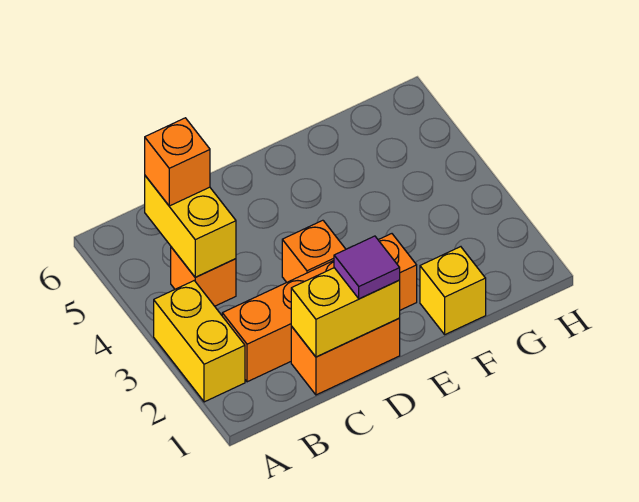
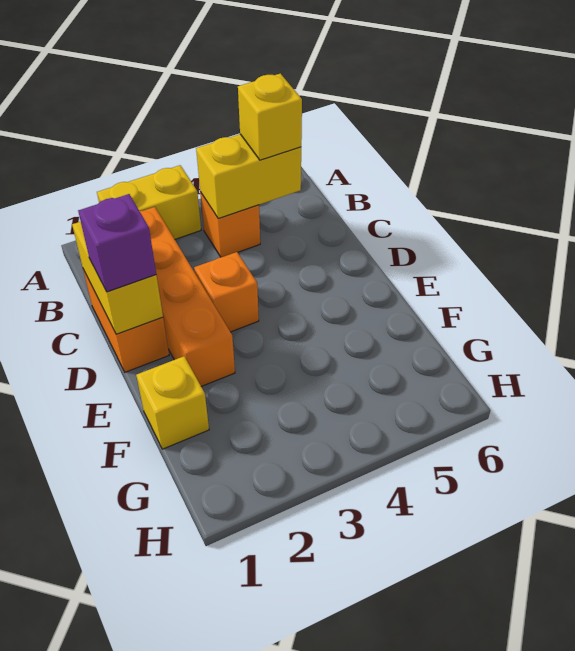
orange 1x1 brick [145,118,210,206] -> yellow 1x1 brick [238,73,302,160]
purple 1x1 tile [334,236,400,299] -> purple 1x1 brick [78,194,156,292]

